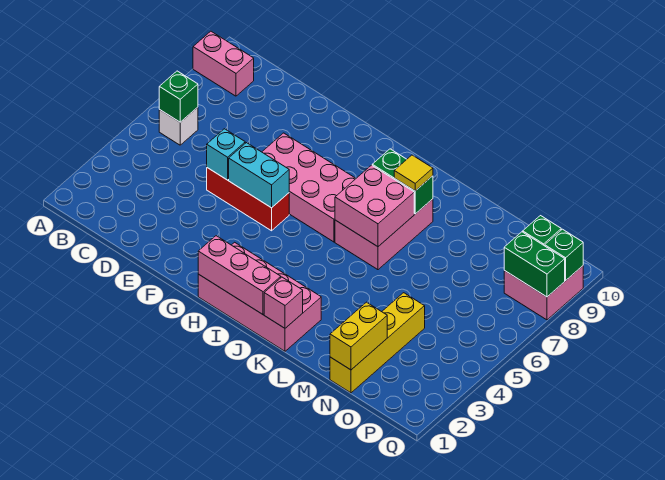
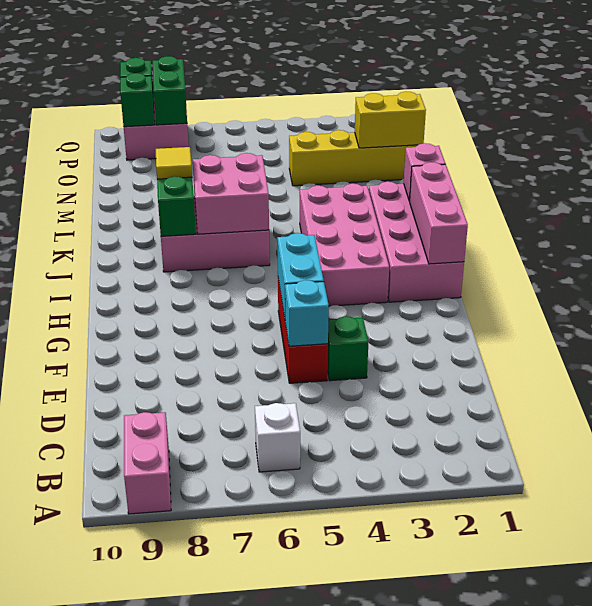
green 1x1 brick [159,71,198,122] -> green 1x1 brick moved to [327,316,369,381]
pink 2x4 brick [262,133,356,242] -> pink 2x4 brick moved to [300,184,389,306]

